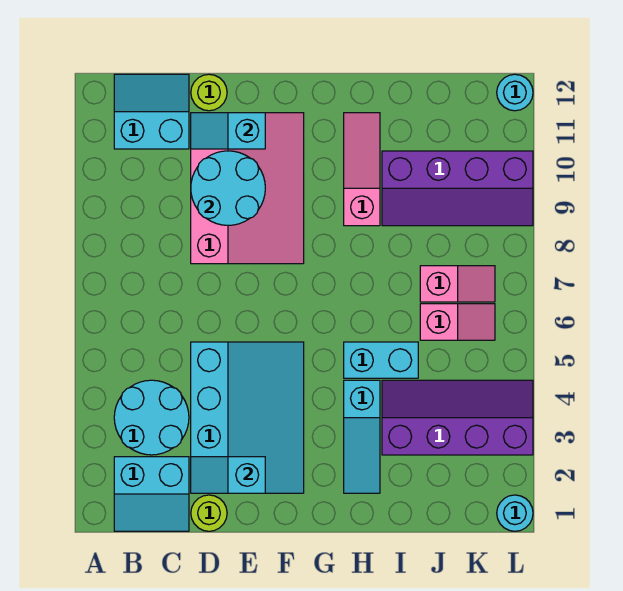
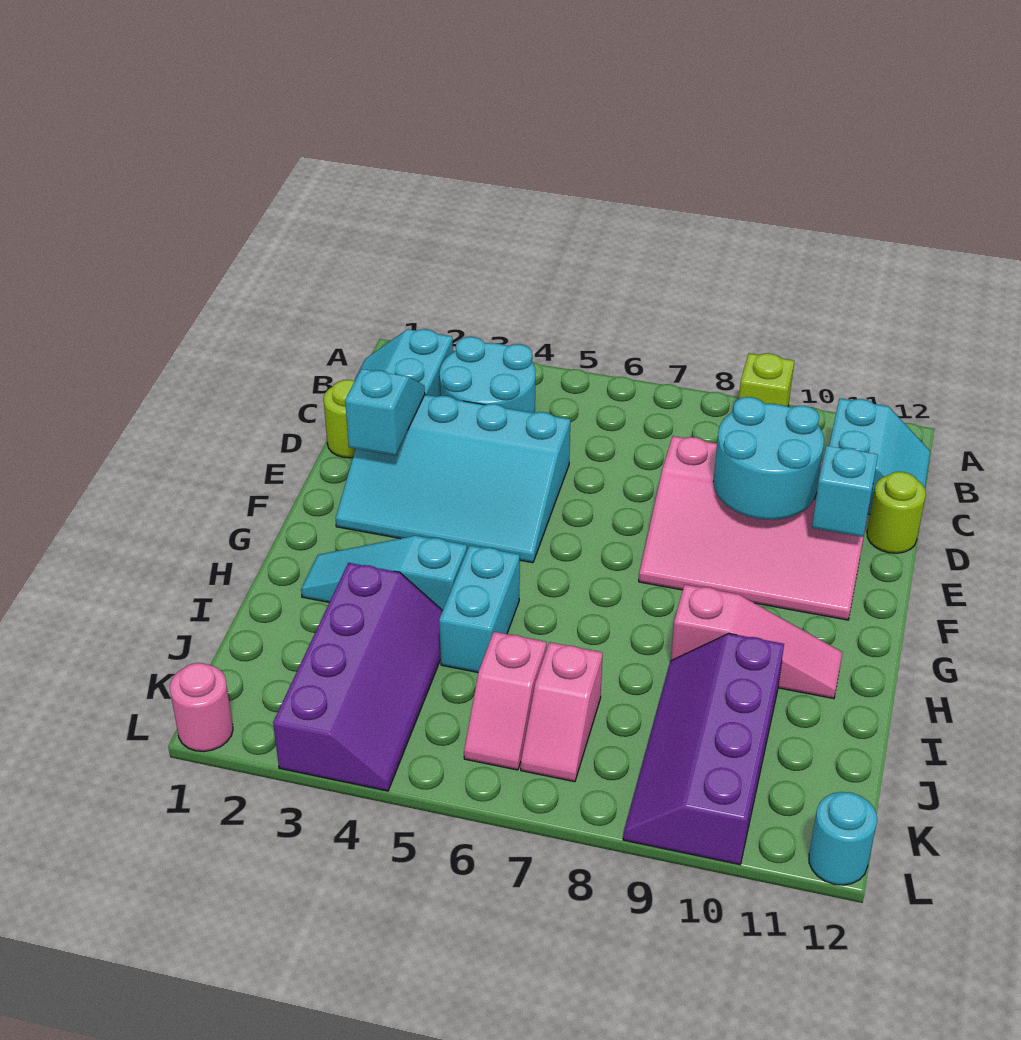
none -> lime 1x1 brick [739,353,794,406]
cyan 1x1 round brick [497,495,533,531] -> pink 1x1 round brick [170,663,233,752]

